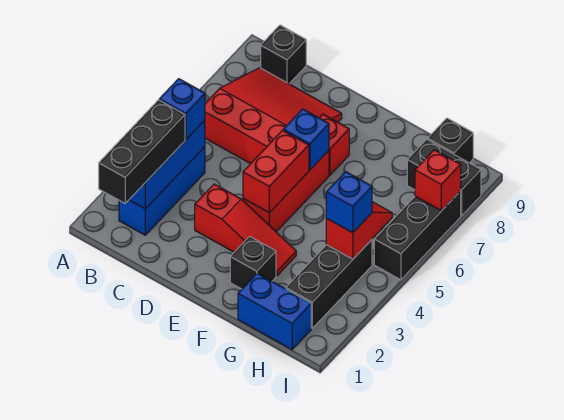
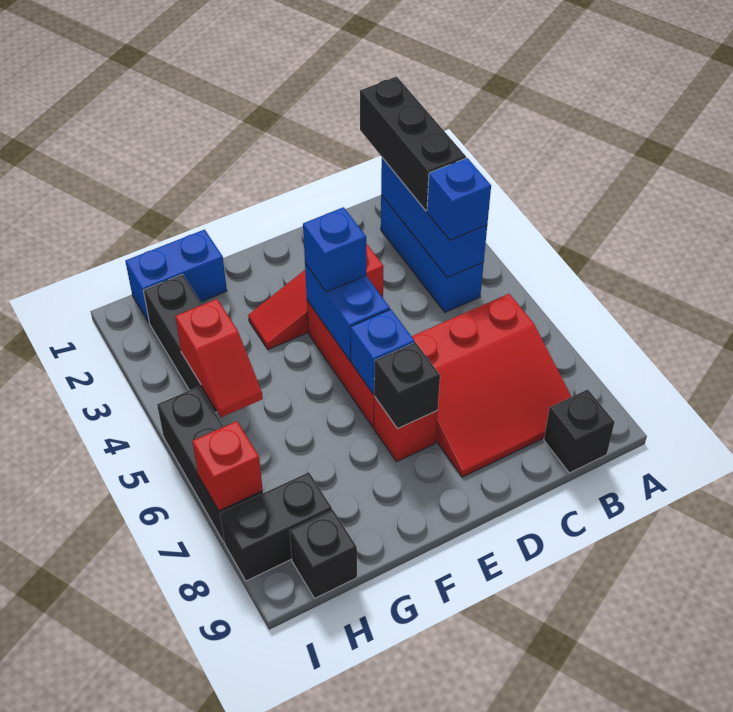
red 1x2 brick [243,130,309,213] -> blue 1x2 brick [305,263,390,361]
black 1x1 brick [230,236,276,289] -> black 1x1 brick moved to [374,342,440,429]
blue 1x1 brick [326,172,372,233] -> blue 1x1 brick moved to [303,207,366,292]

